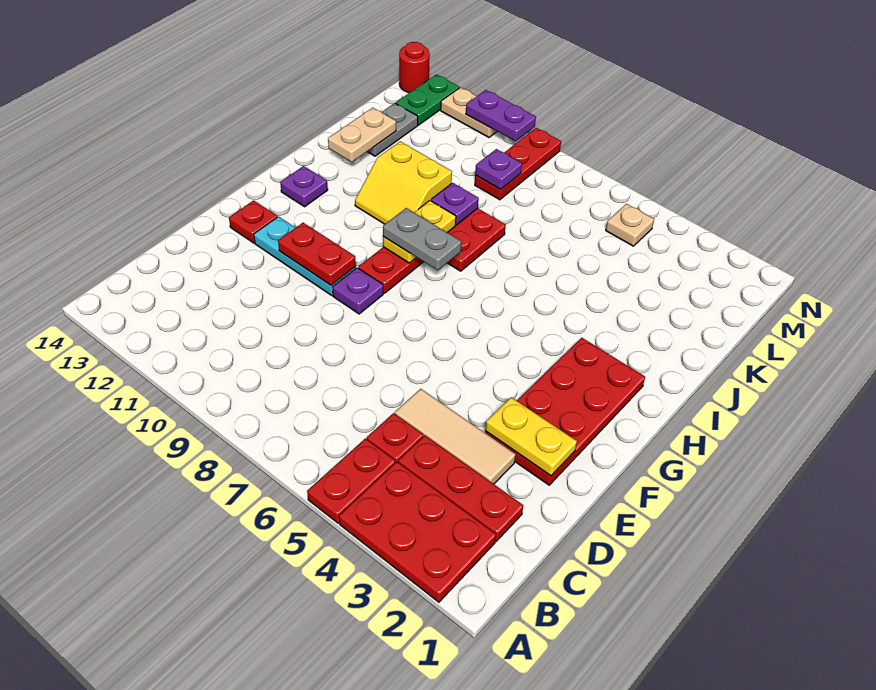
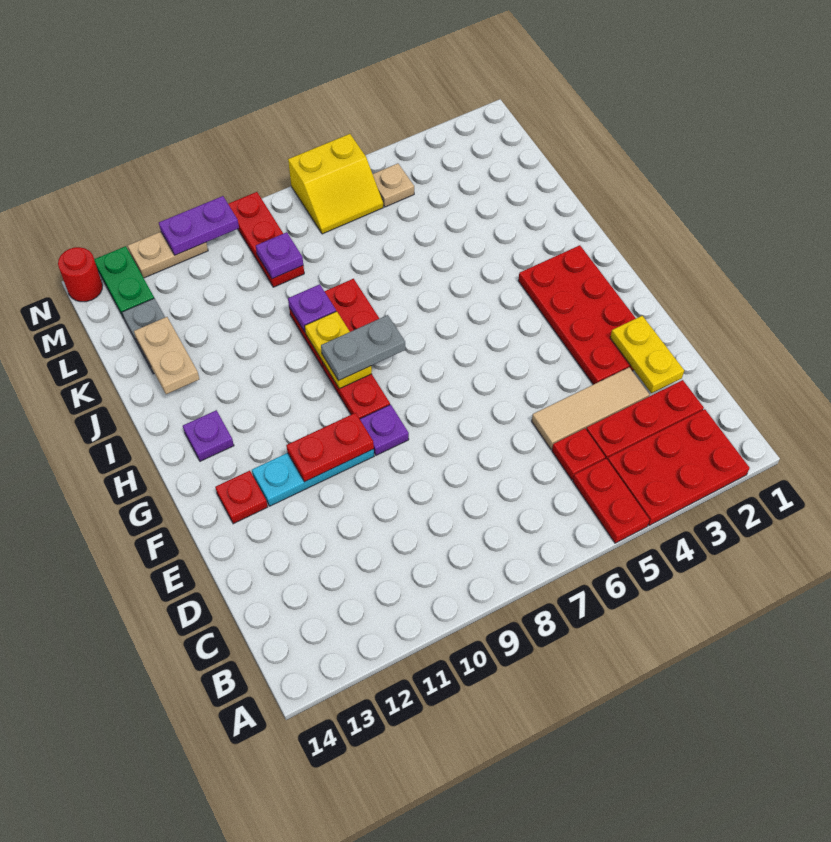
yellow 1x2 plate [485,397,577,476] -> yellow 1x2 plate turned to [610,316,684,393]
yellow 2x2 slope [355,141,452,224] -> yellow 2x2 slope moved to [288,134,383,234]

